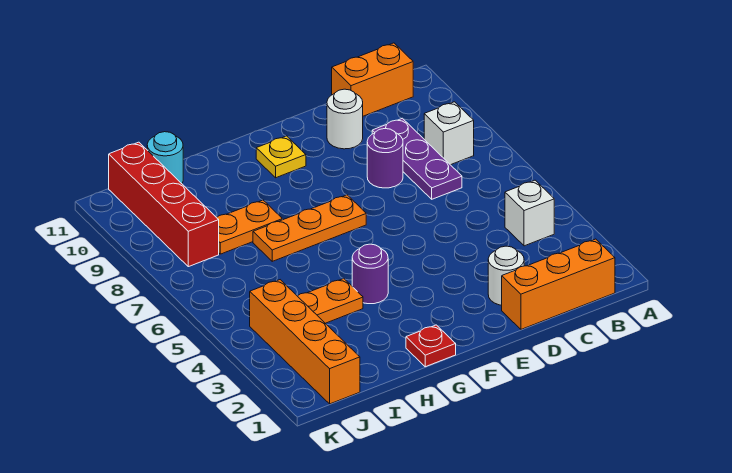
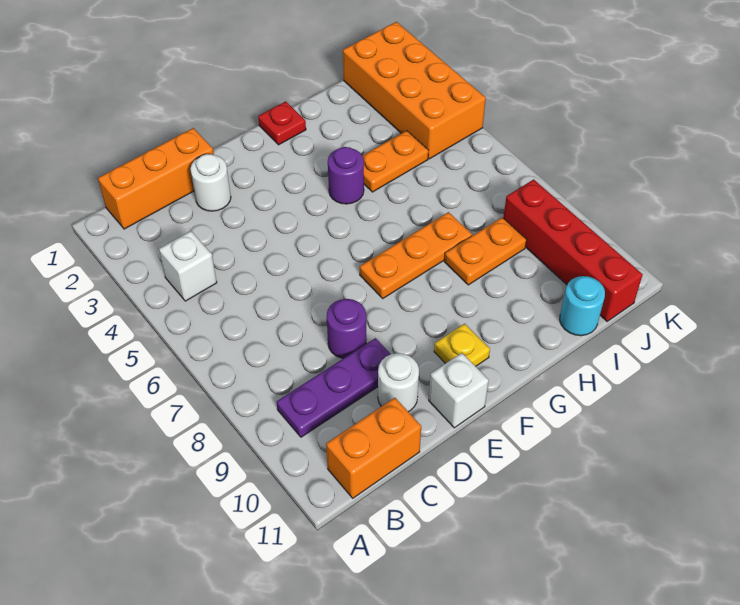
white 1x1 brick [424,102,474,165] -> white 1x1 brick moved to [429,353,489,428]
purple 1x3 plate [372,118,462,199] -> purple 1x3 plate turned to [277,338,391,437]
orange 1x4 brick [250,280,360,404] -> orange 2x4 brick [343,22,486,159]

